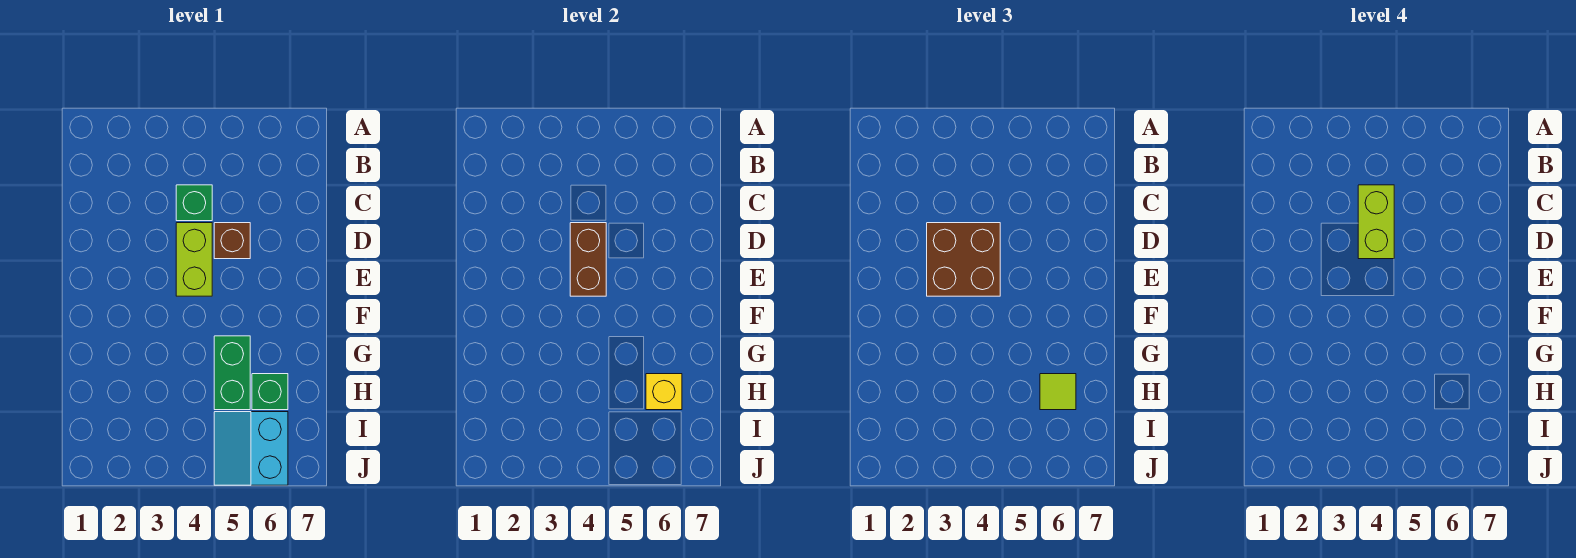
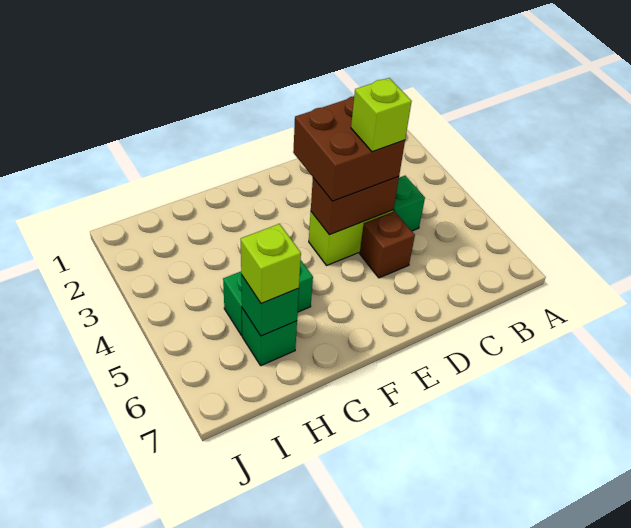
lime 1x2 brick [1358,185,1394,259] -> lime 1x1 brick [351,78,412,152]
yellow 1x1 brick [646,374,682,410] -> green 1x1 brick [241,275,299,336]
lime 1x1 tile [1040,374,1076,410] -> lime 1x1 brick [241,224,301,304]
cyan 2x2 slope [214,412,288,485] -> none

